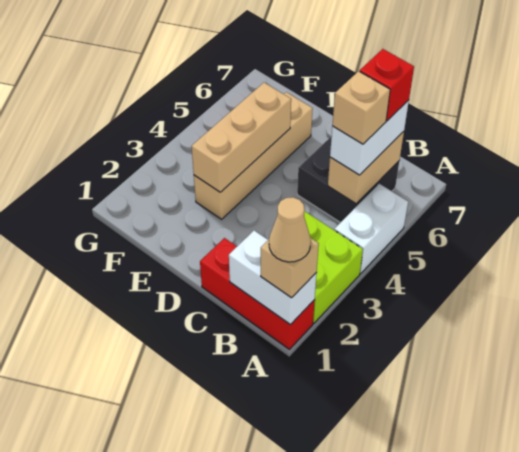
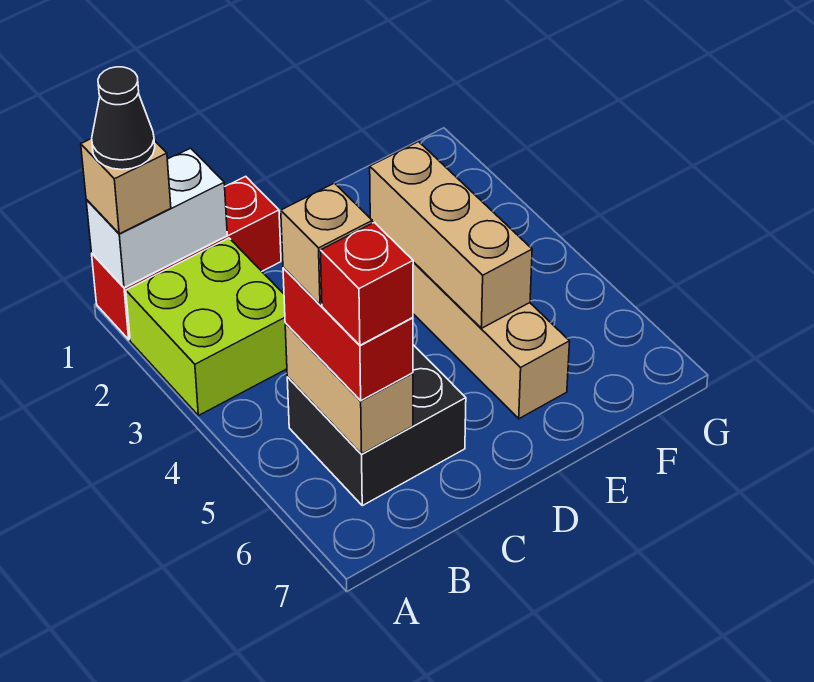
tan 1x1 cone [269,197,311,262] -> black 1x1 cone [92,67,155,170]
white 1x2 brick [334,184,408,274] -> none
white 1x2 brick [330,100,409,175] -> red 1x2 brick [283,268,413,401]

